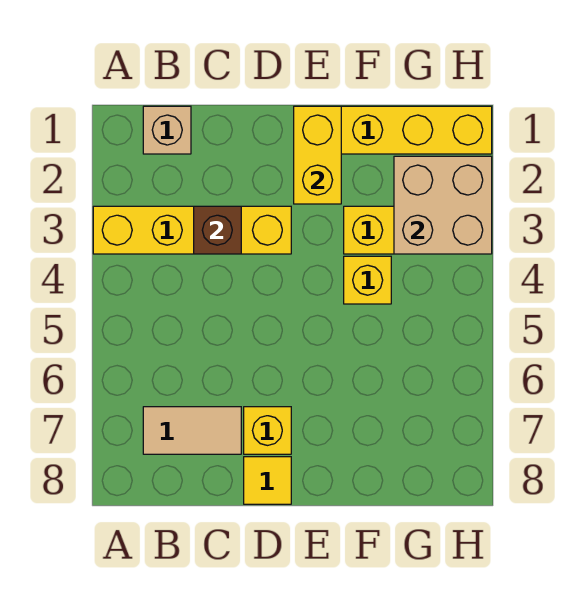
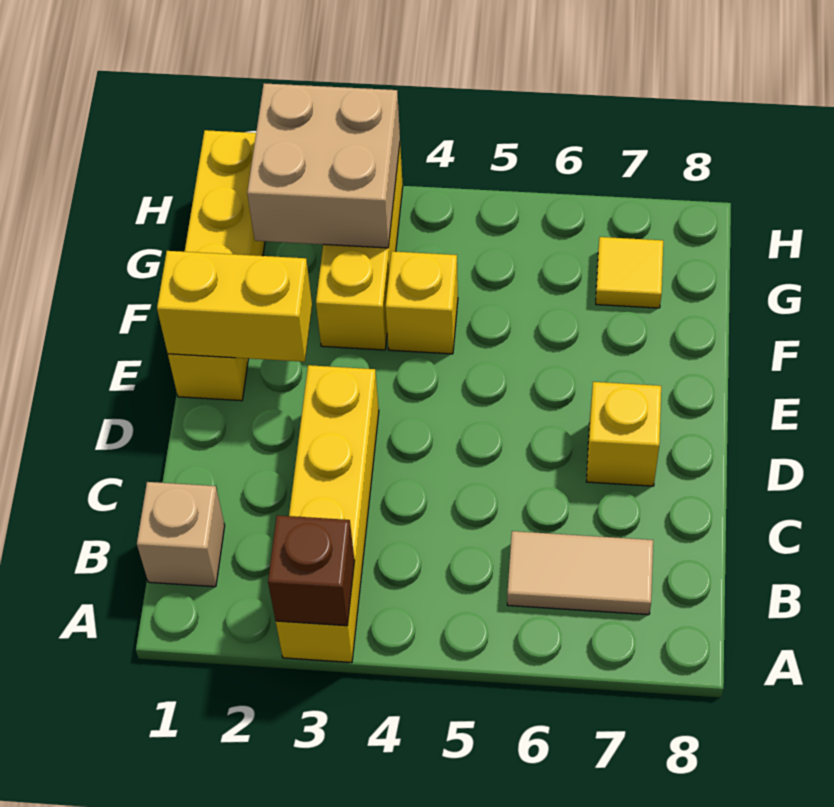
tan 1x2 tile [143,407,241,454] -> tan 1x2 tile turned to [507,531,653,615]
brown 1x1 brick [194,206,241,254] -> brown 1x1 brick moved to [268,515,355,626]
yellow 1x1 tile [244,457,291,504] -> yellow 1x1 tile moved to [596,237,663,308]

